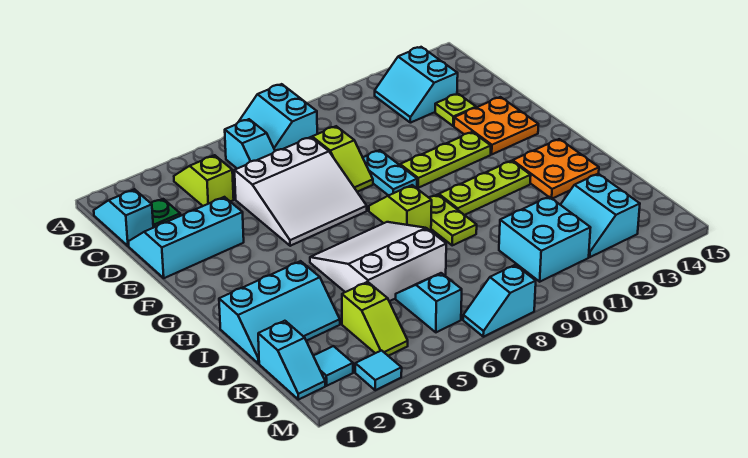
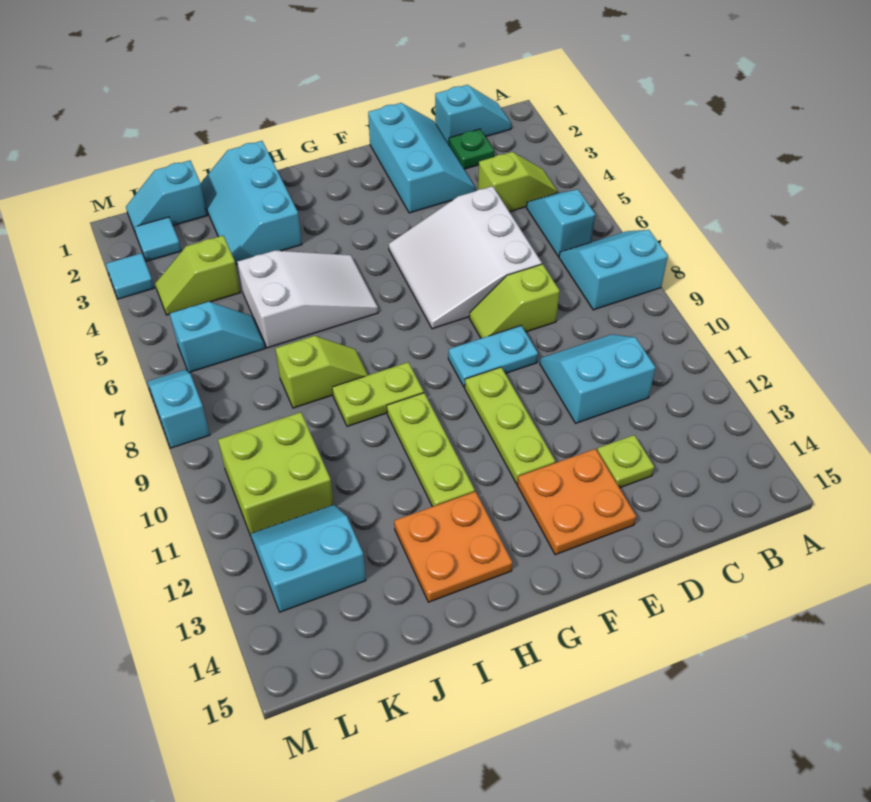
cyan 1x2 slope [225,119,275,169] -> cyan 1x2 slope turned to [527,190,595,257]
cyan 2x2 slope [375,47,458,123] -> cyan 2x2 slope moved to [540,334,655,423]
lime 1x2 slope [369,185,432,231] -> lime 1x2 slope moved to [275,336,368,408]
white 3x3 slope [310,222,446,301] -> white 2x3 slope [237,251,378,348]
cyan 2x2 brick [499,197,591,282] -> lime 2x2 brick [218,412,334,535]

